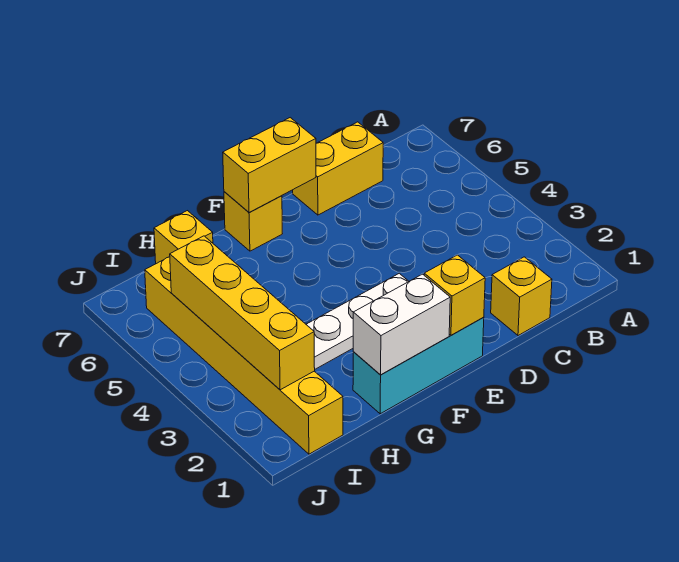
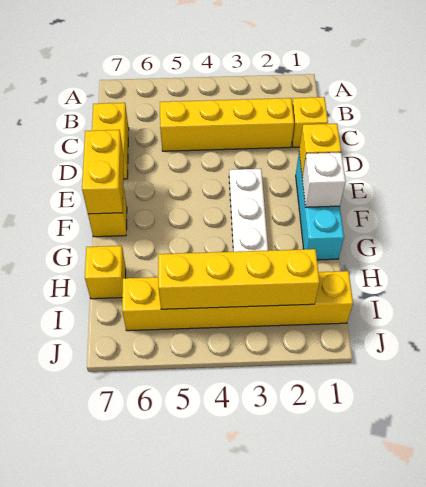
none -> yellow 1x4 brick [160,98,294,151]
white 1x2 brick [353,274,450,375] -> white 1x1 brick [302,152,346,207]

